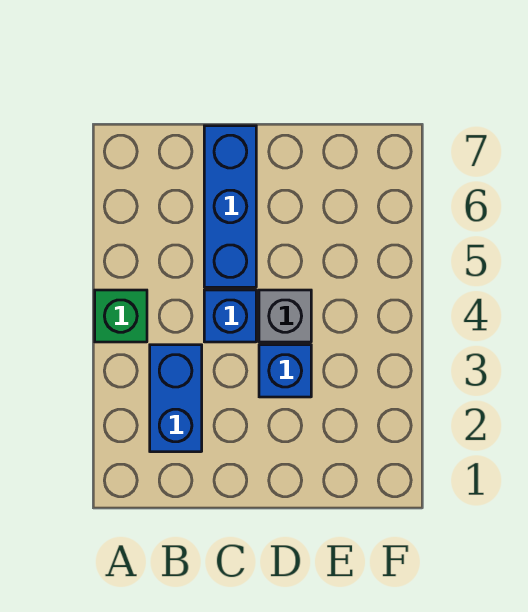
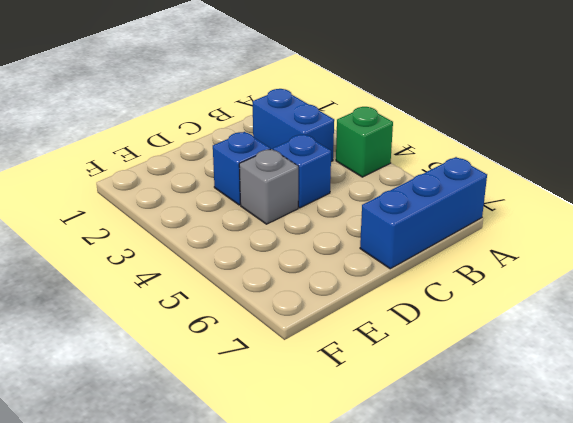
blue 1x3 brick [204,126,256,287] -> blue 1x3 brick turned to [360,157,487,269]

